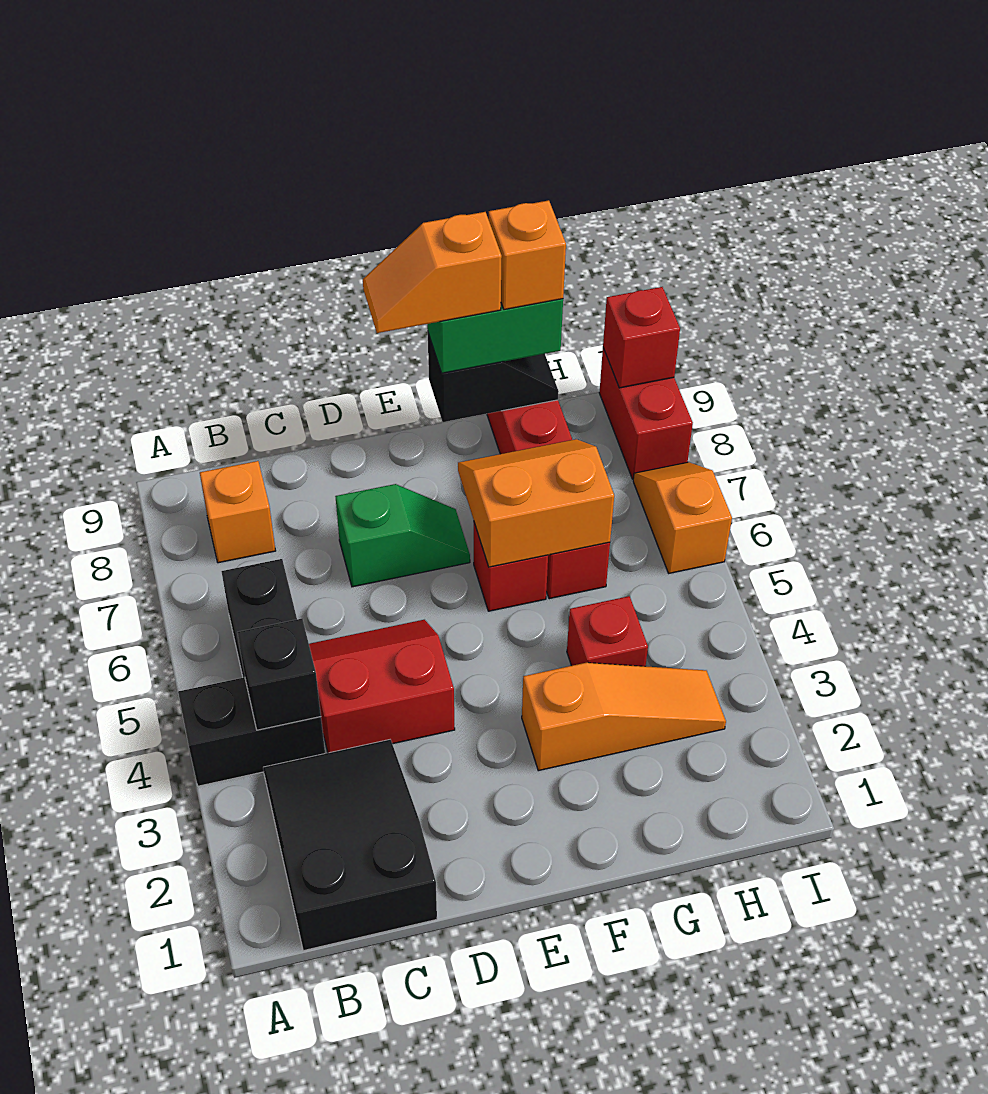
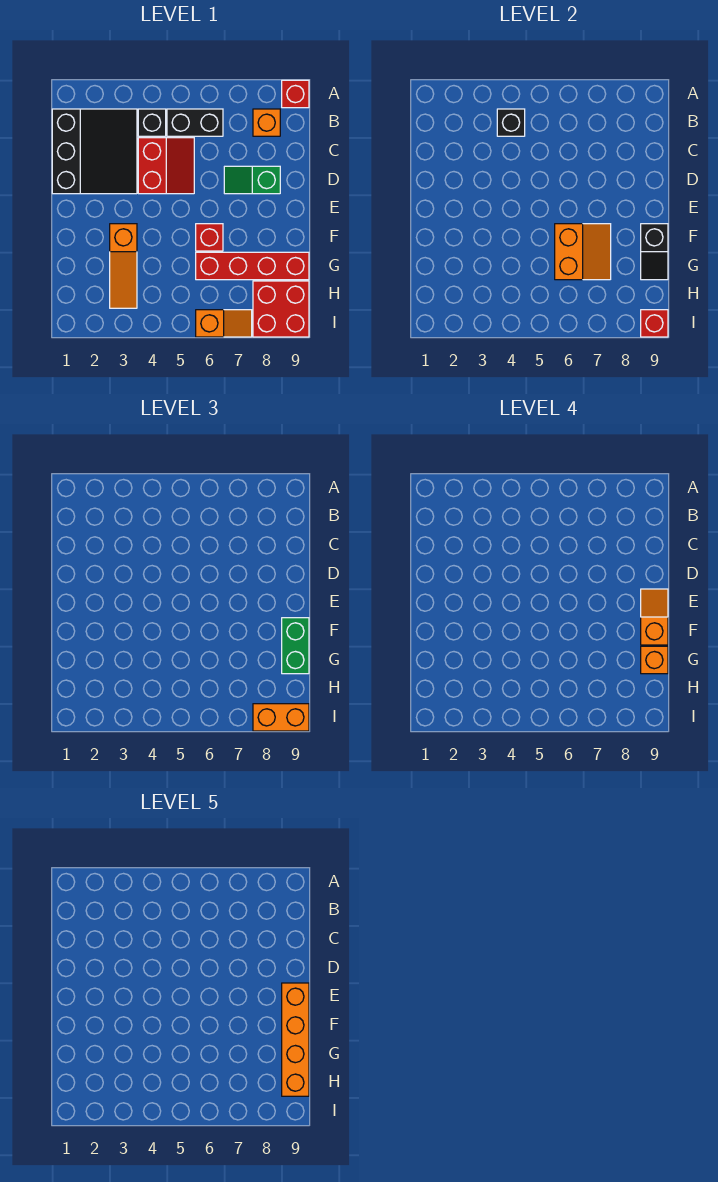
black 1x2 brick [178,677,325,786] -> black 1x1 brick [138,109,166,136]
black 2x3 slope [263,739,437,951] -> black 3x3 slope [52,109,137,194]
green 1x2 slope [335,484,470,587] -> green 1x2 slope turned to [224,166,280,194]
none -> orange 1x4 brick [282,983,309,1096]
red 1x1 brick [567,596,648,666] -> red 1x1 brick moved to [282,80,309,108]
red 1x2 brick [599,348,693,479] -> red 2x2 brick [253,281,309,337]
none -> orange 1x2 brick [253,704,309,731]

